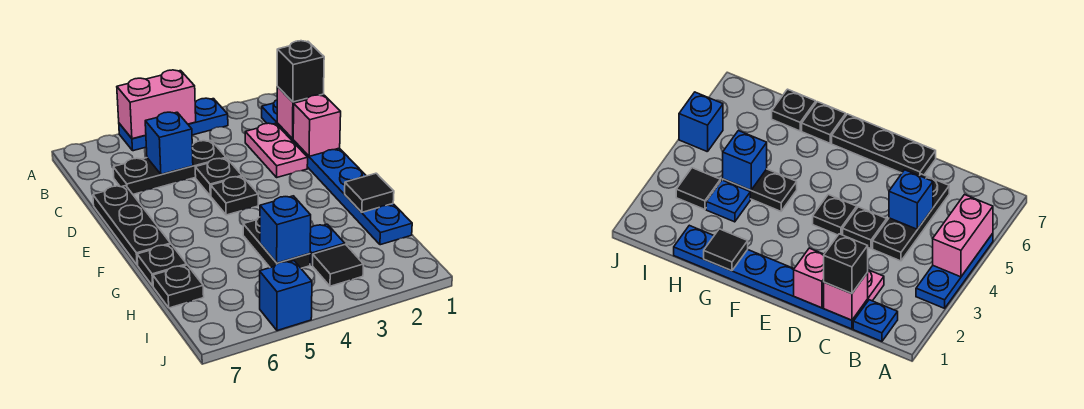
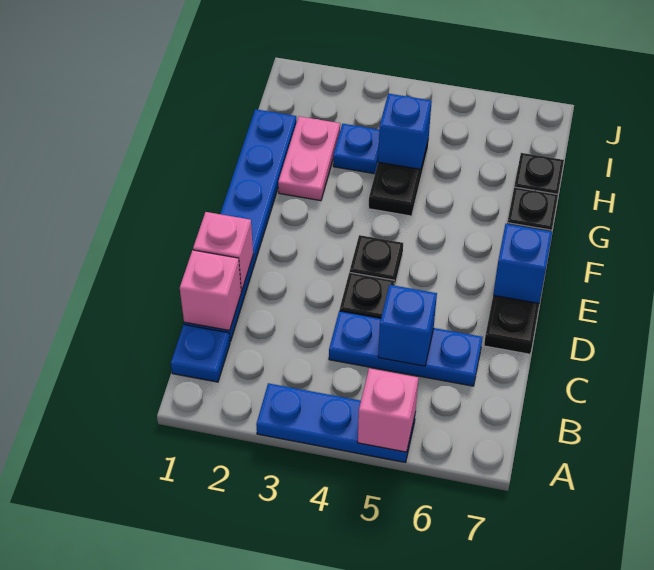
pink 1x2 brick [117,70,196,139] -> pink 1x1 brick [358,368,418,452]
black 1x1 brick [277,41,324,102] -> none
pink 1x2 plate [245,123,308,177] -> pink 1x2 plate moved to [278,116,340,201]
black 1x3 plate [113,141,226,194] -> blue 1x3 plate [329,311,483,386]
black 1x1 tile [345,173,394,212] -> none
black 1x1 tile [313,244,364,286] -> none
blue 1x1 brick [260,261,312,331] -> blue 1x1 brick moved to [493,224,552,303]

